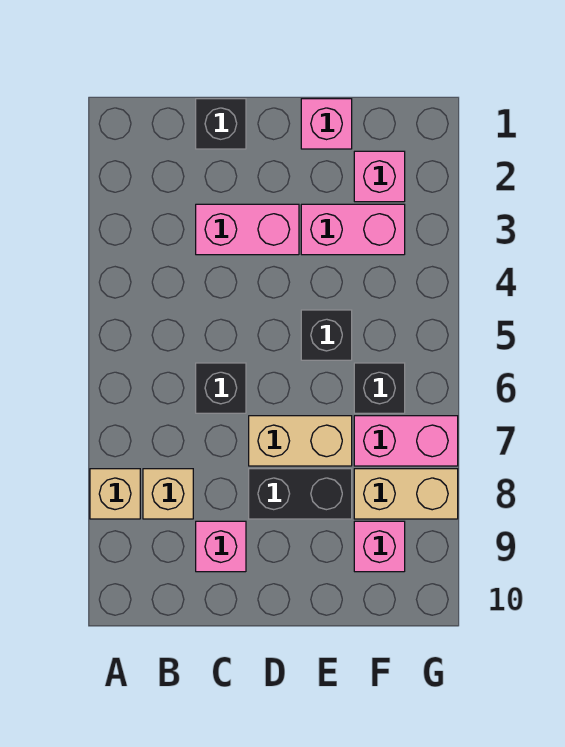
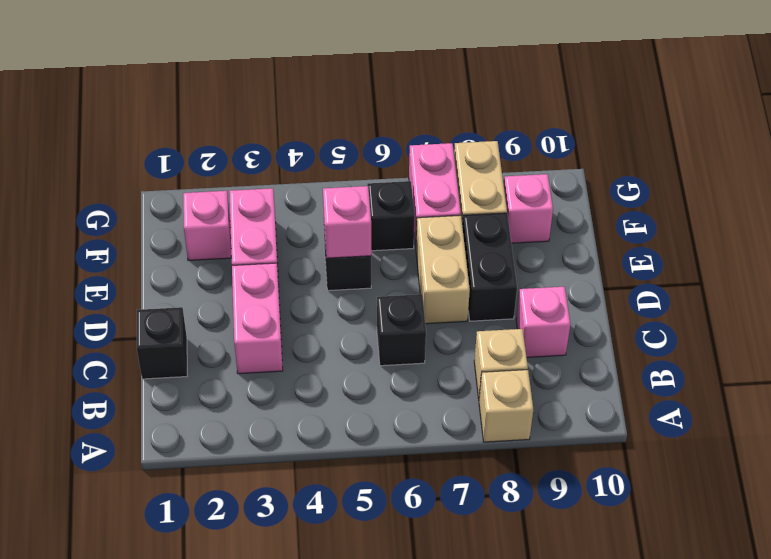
pink 1x1 brick [301,99,352,149] -> pink 1x1 brick moved to [323,186,371,258]

